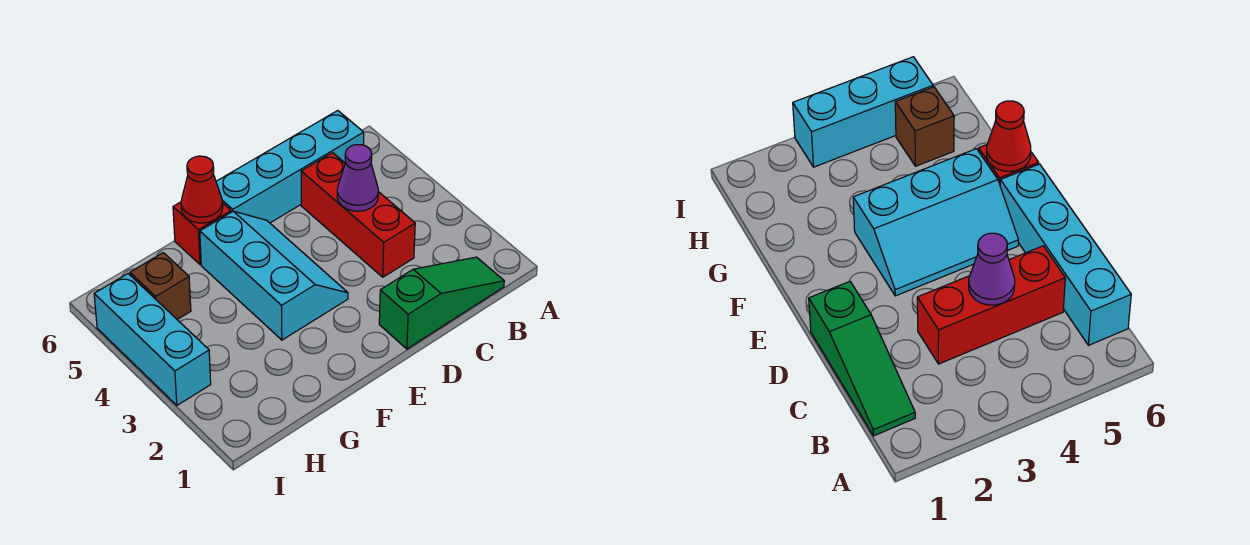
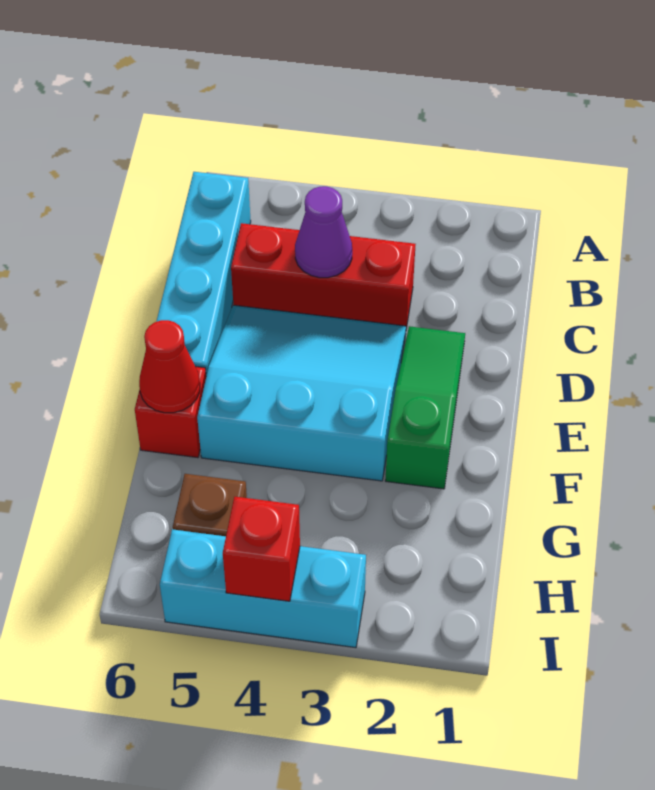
green 1x3 slope [379,257,504,349] -> green 1x3 slope moved to [385,326,465,489]
cyan 2x3 slope [200,211,348,340] -> cyan 3x3 slope [197,305,406,481]
none -> red 1x1 brick [223,497,300,601]

